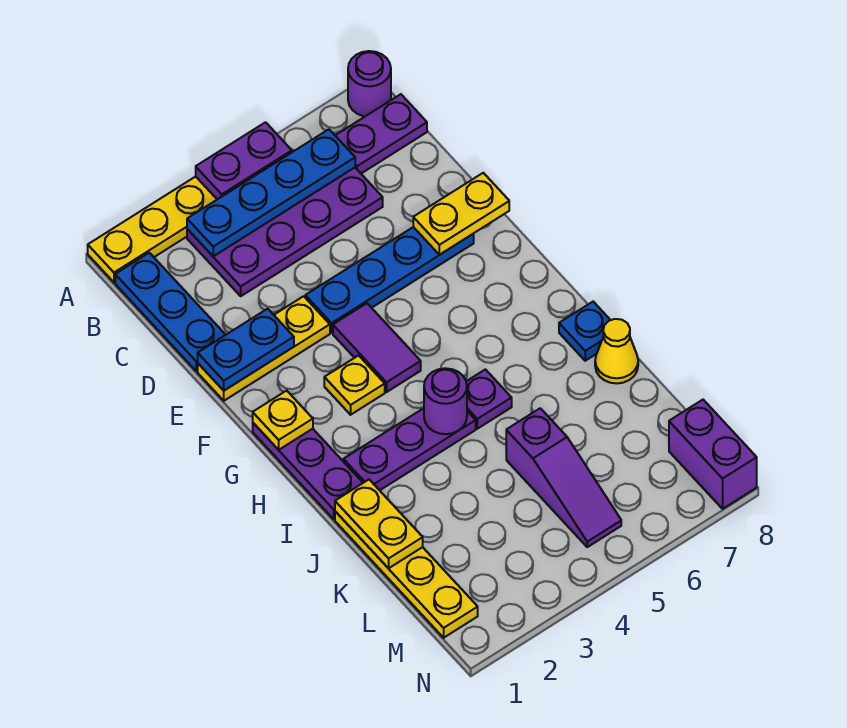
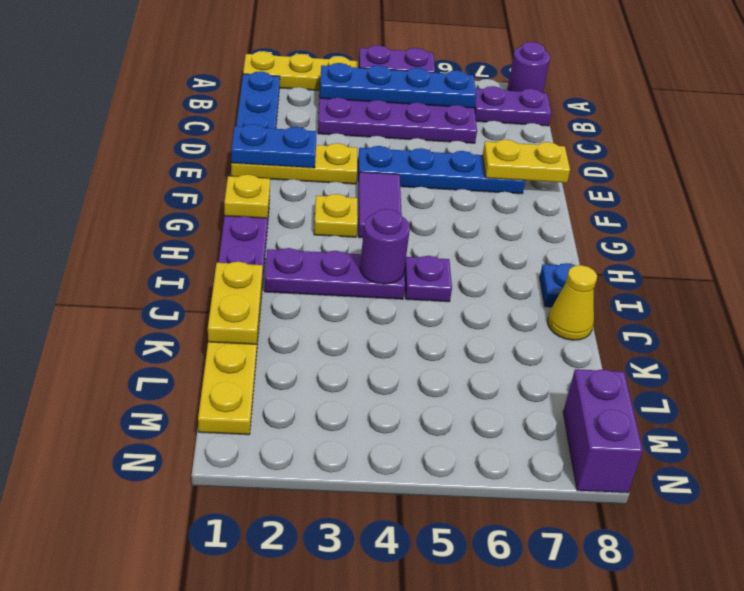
purple 1x3 slope [506,408,621,547] -> none

